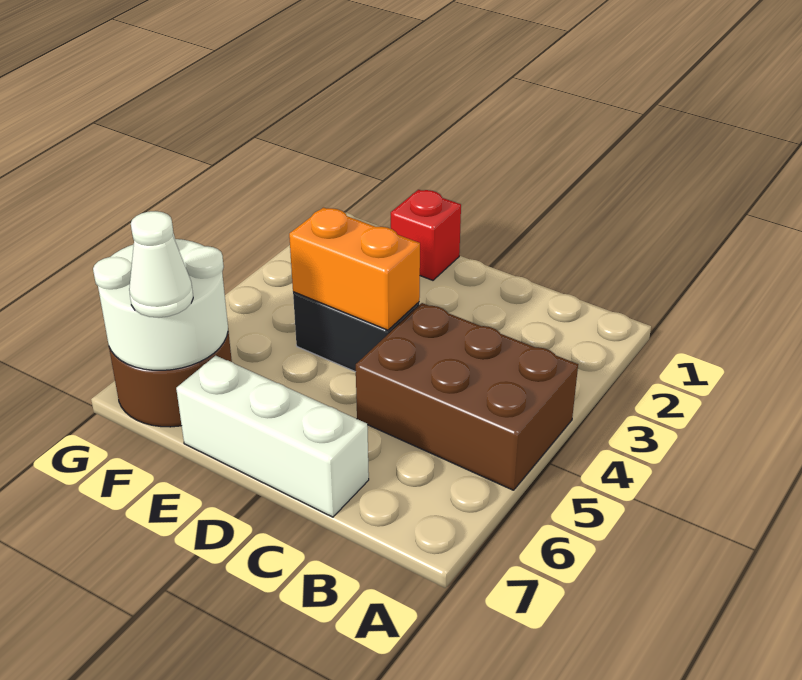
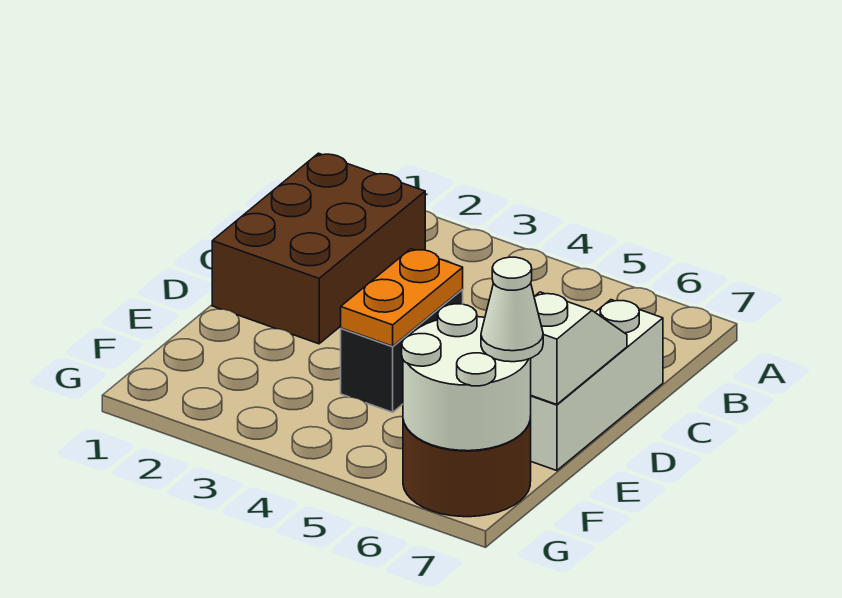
brown 2x3 brick [356,303,578,490] -> brown 2x3 brick moved to [212,153,425,344]
orange 1x2 brick [289,207,420,330] -> orange 1x2 plate [341,249,463,346]
none -> white 1x2 slope [531,292,627,405]
red 1x1 brick [391,190,461,280] -> none

